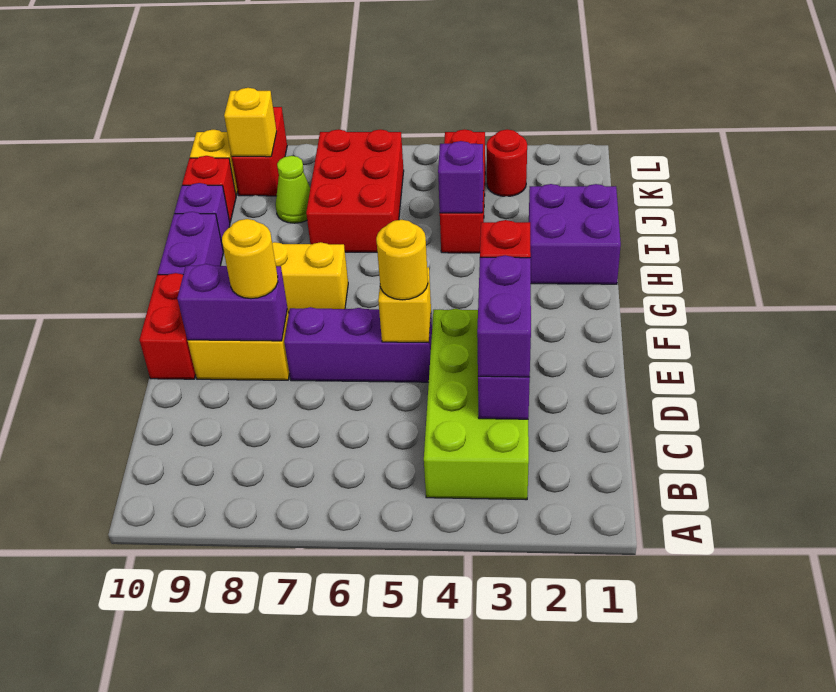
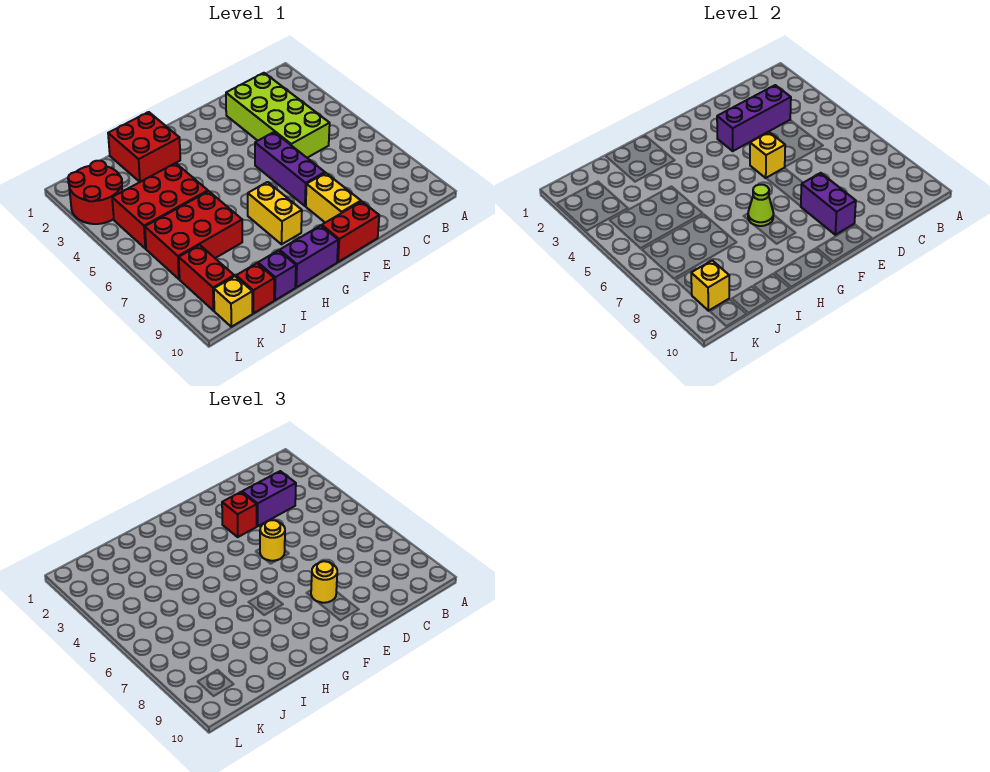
lime 2x4 brick [424,309,529,500] -> lime 2x4 brick turned to [226,73,330,158]
purple 2x2 brick [529,184,621,284] -> red 2x2 brick [108,112,180,182]
red 1x3 brick [440,129,485,253] -> red 2x3 brick [112,163,208,249]
purple 1x1 brick [438,141,483,213] -> none
lime 1x1 cone [276,156,310,223] -> lime 1x1 cone moved to [748,185,774,226]
red 1x1 round brick [487,129,527,196] -> red 2x2 round brick [68,161,122,224]
red 1x2 brick [232,107,287,196] -> red 1x2 brick turned to [179,245,234,311]

